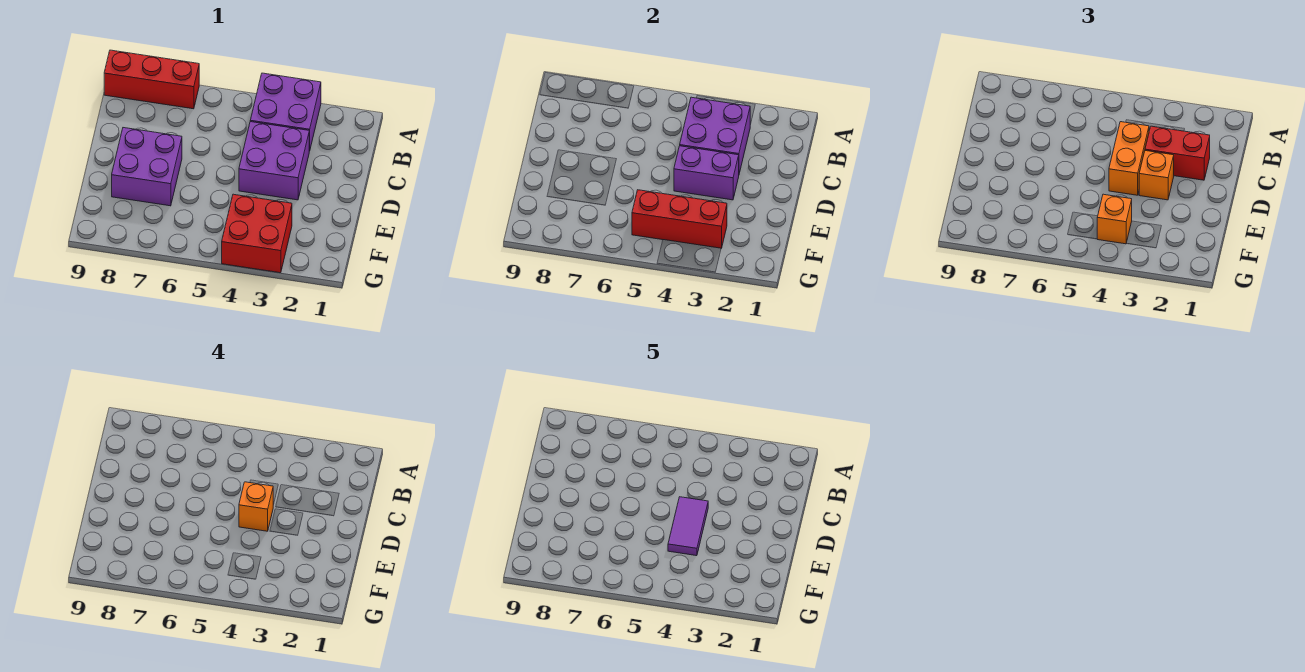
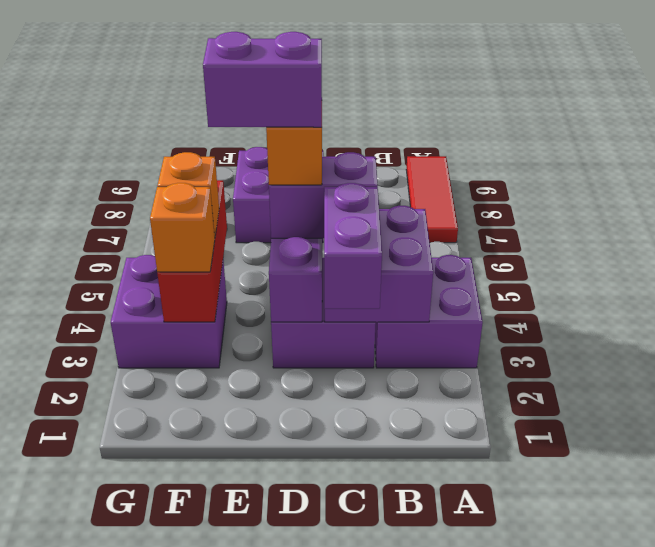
red 1x3 brick [104,50,199,109] -> red 1x3 tile [406,156,458,243]
red 1x2 brick [1145,126,1210,180] -> purple 1x2 brick [324,183,382,309]
orange 1x2 brick [1109,122,1149,195] -> purple 1x2 brick [269,152,378,238]
orange 1x1 brick [1139,151,1174,200] -> orange 1x1 brick moved to [150,183,215,272]
purple 1x2 tile [668,497,708,556] -> purple 1x2 brick [203,32,322,127]
red 2x2 brick [222,194,292,273] -> purple 2x2 brick [111,255,227,368]

